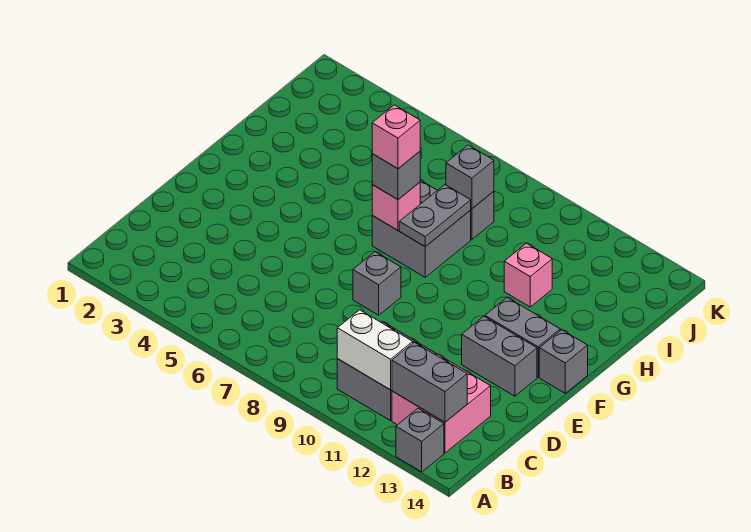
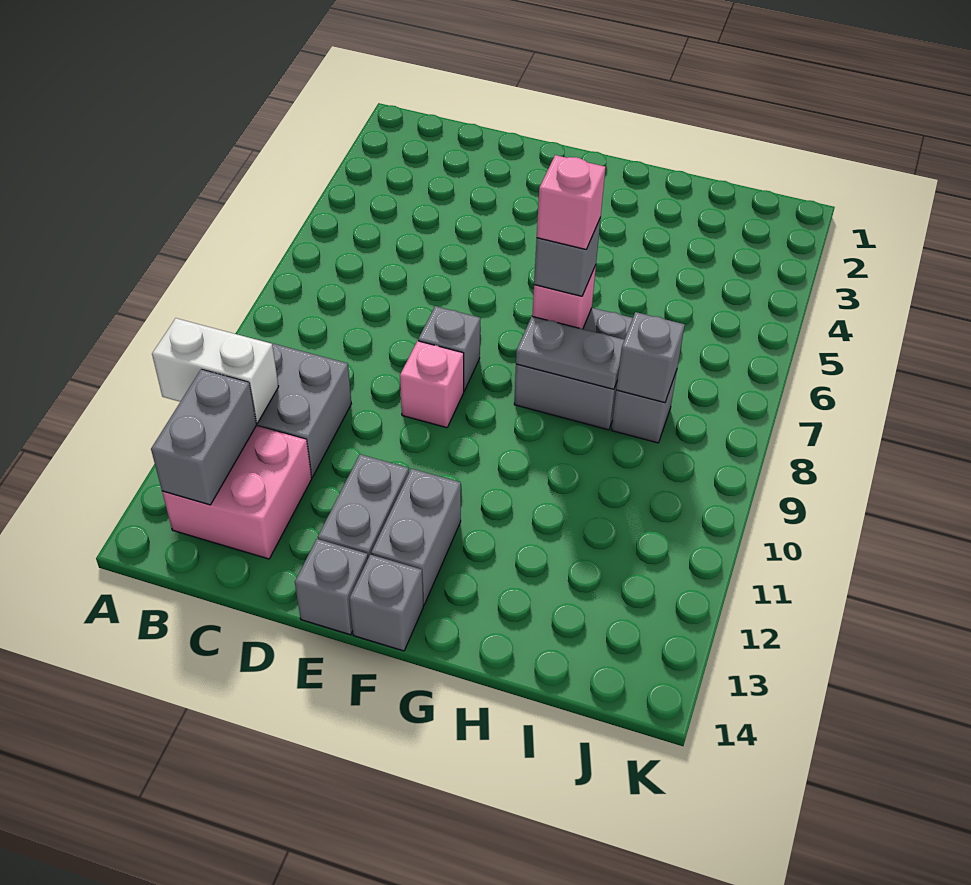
grey 1x1 brick [396,408,444,472] -> grey 1x1 brick moved to [295,539,368,635]
white 1x2 brick [337,310,413,390] -> white 1x2 brick turned to [152,318,279,423]
pink 1x1 brick [504,243,552,307] -> pink 1x1 brick moved to [400,341,464,428]

